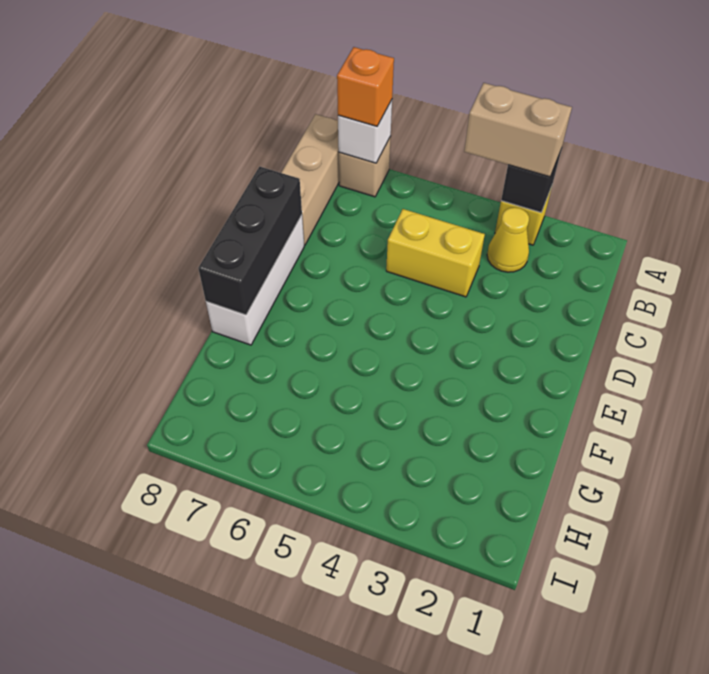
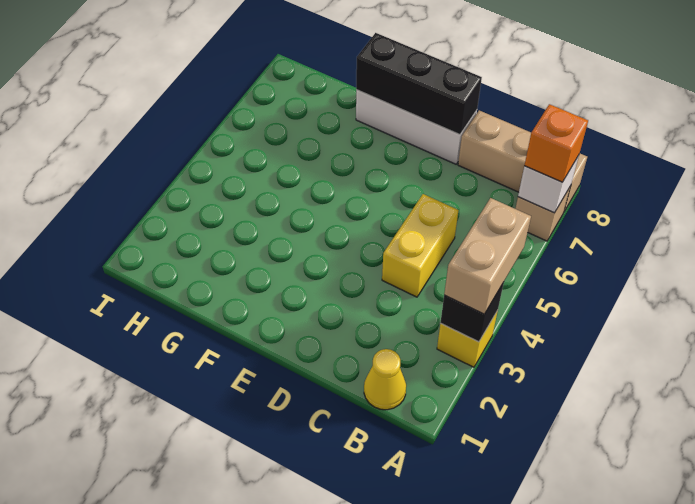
yellow 1x1 cone [487,207,529,272] -> yellow 1x1 cone moved to [364,349,406,410]

